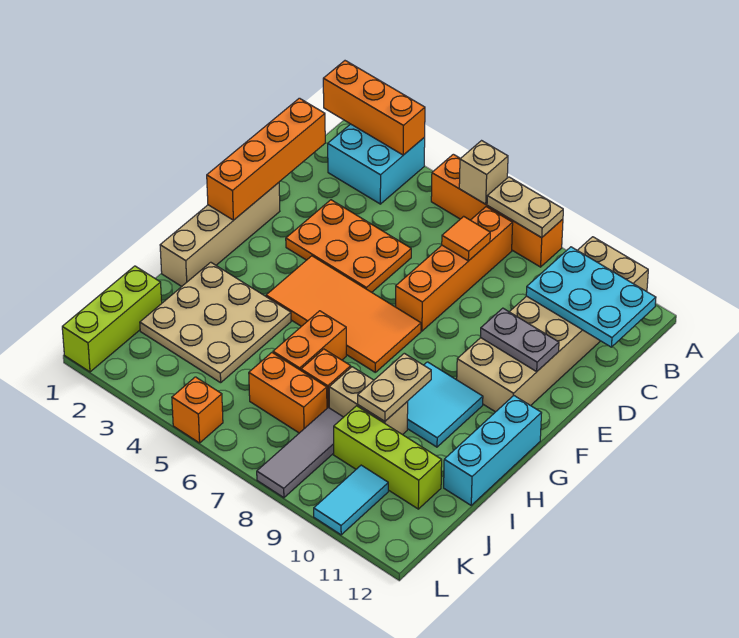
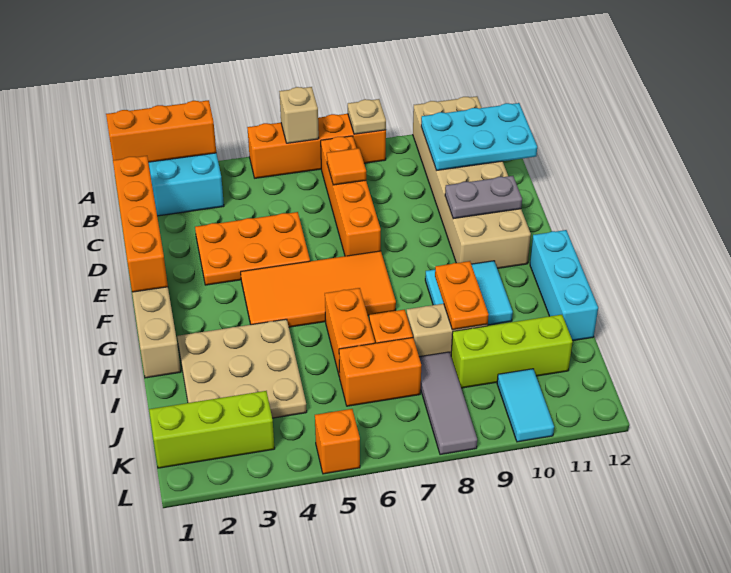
tan 1x2 plate [487,177,563,238] -> tan 1x1 plate [348,99,386,134]
tan 1x2 plate [358,353,431,421] -> orange 1x2 plate [435,261,489,330]
lime 1x3 brick [62,266,162,372] -> lime 1x3 brick turned to [149,391,275,468]

